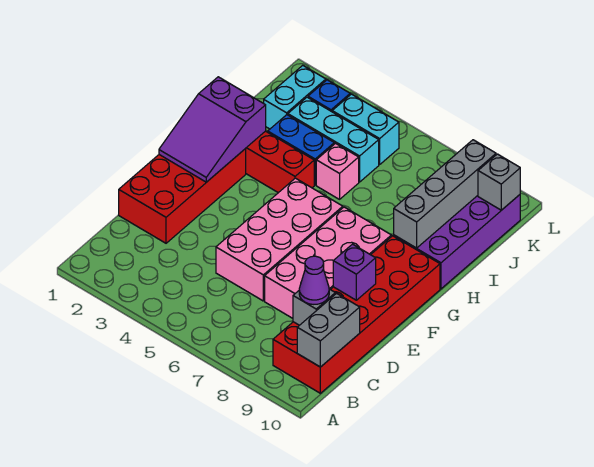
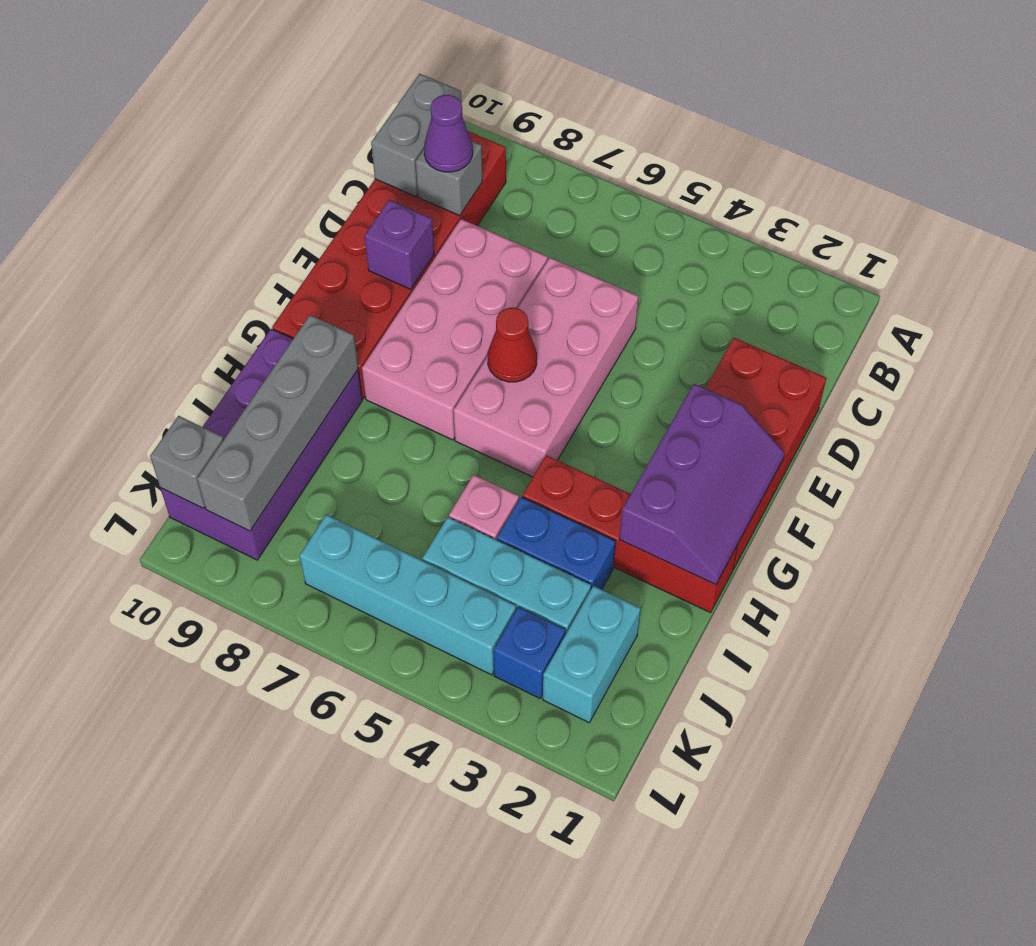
purple 2x3 slope [159,77,266,182] -> purple 2x3 slope turned to [619,384,785,585]
none -> red 1x1 cone [488,308,537,382]
cyan 1x2 brick [332,94,399,165] -> cyan 1x4 brick [300,515,516,675]

